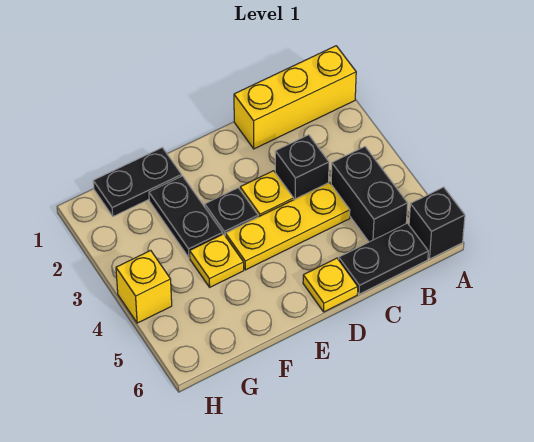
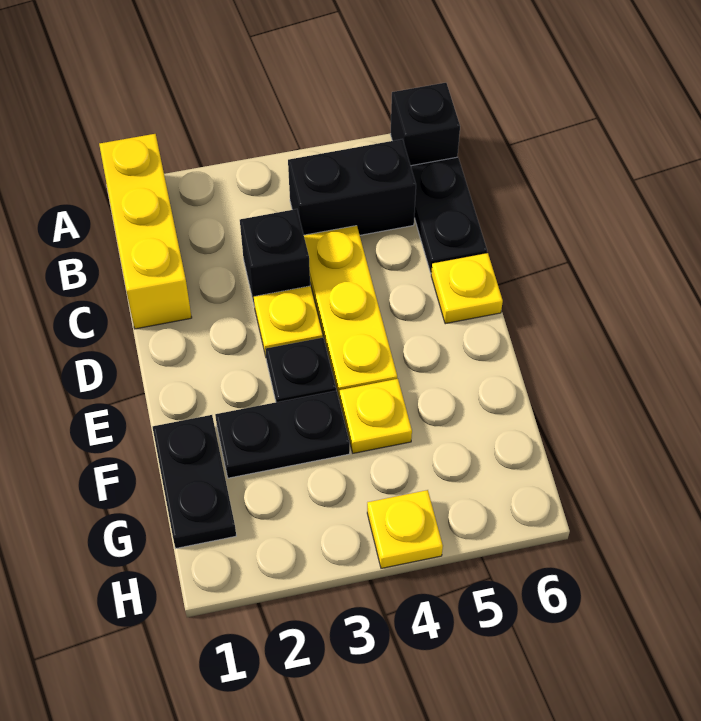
yellow 1x1 brick [116,250,172,323] -> yellow 1x1 plate [367,490,443,568]

